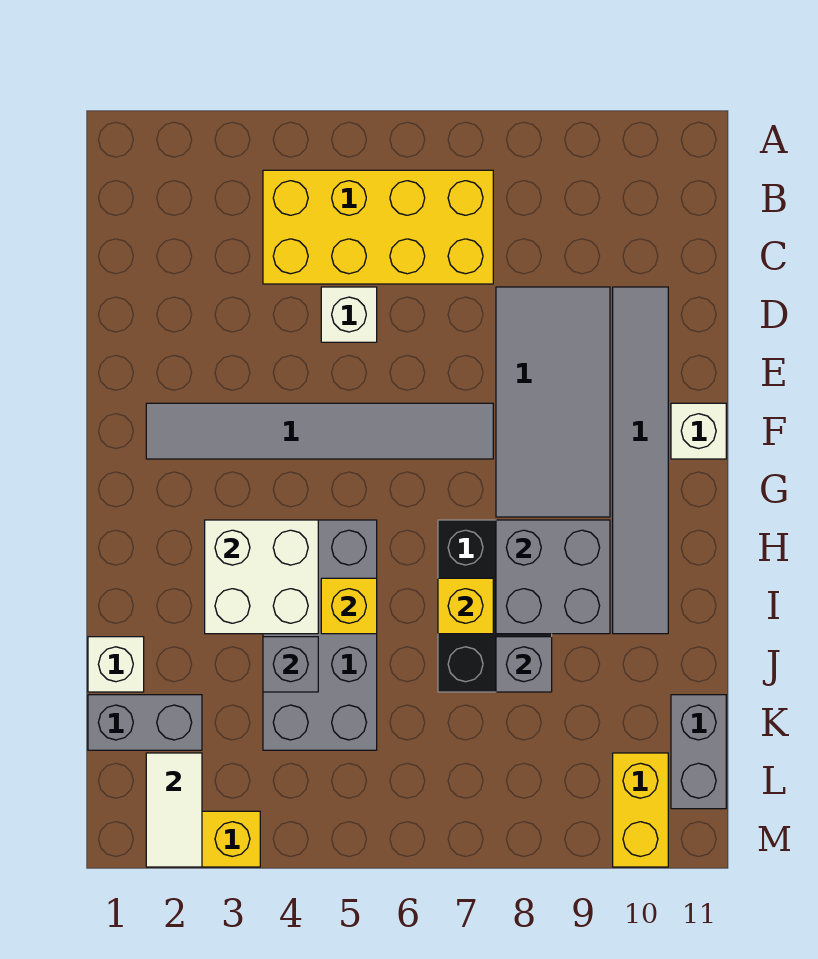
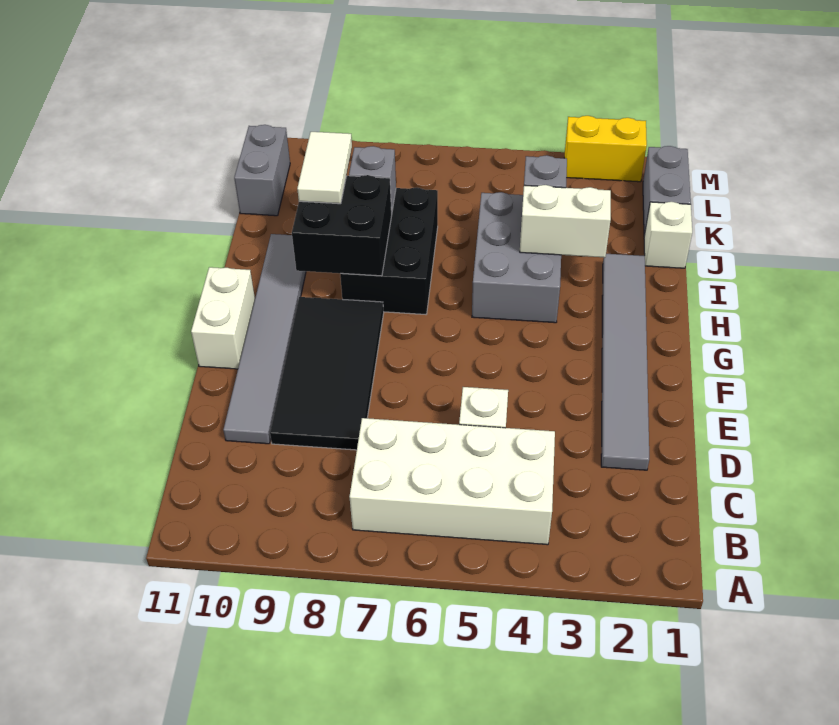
yellow 2x4 brick [263,170,493,284] -> white 2x4 brick [350,418,555,545]
grey 2x4 tile [496,287,610,517] -> black 2x4 tile [270,297,384,450]
grey 1x6 tile [146,403,493,459] -> grey 1x6 tile turned to [601,254,649,470]
white 1x1 brick [671,403,726,459] -> white 1x2 brick [191,267,255,369]
white 2x2 brick [205,520,318,634] -> white 1x2 brick [520,185,611,257]
grey 2x4 brick [263,520,377,750] -> grey 2x3 brick [472,192,561,323]
grey 2x2 brick [496,520,610,634] -> black 2x2 brick [292,175,391,276]
yellow 1x1 brick [321,578,377,634] -> none
yellow 1x1 brick [438,578,493,634] -> none
grey 1x2 brick [88,695,202,750] -> grey 1x2 brick turned to [643,146,691,236]
white 1x2 tile [146,753,202,867] -> white 1x2 tile moved to [297,132,352,204]
yellow 1x2 brick [613,753,668,867] -> none

